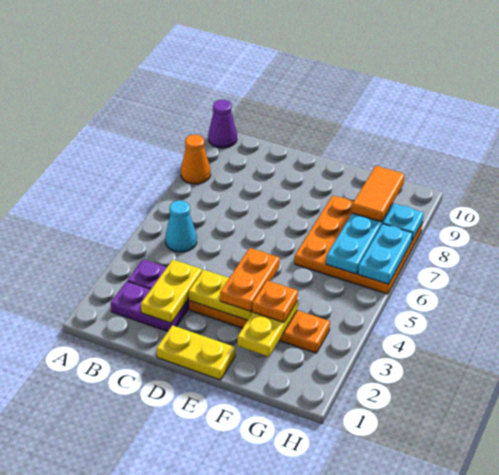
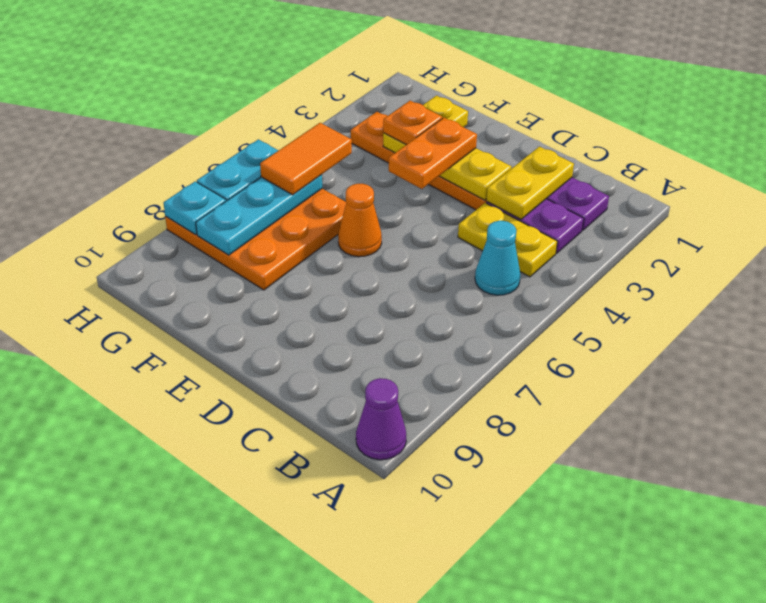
orange 1x1 cone [181,134,211,184] -> orange 1x1 cone moved to [338,184,382,257]
yellow 1x2 plate [156,325,235,380] -> yellow 1x2 plate moved to [458,203,557,277]
orange 1x2 tile [352,166,405,222] -> orange 1x2 tile moved to [260,123,352,195]

